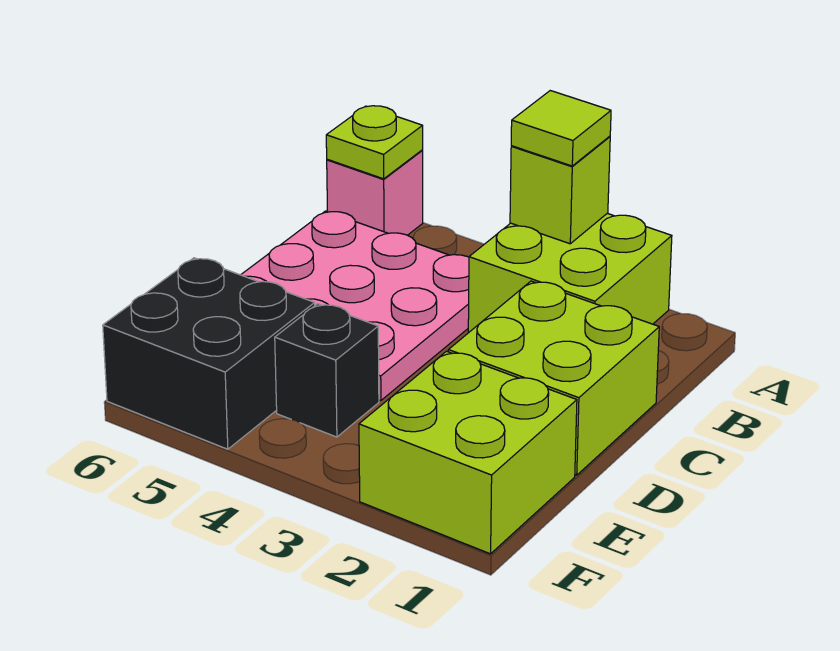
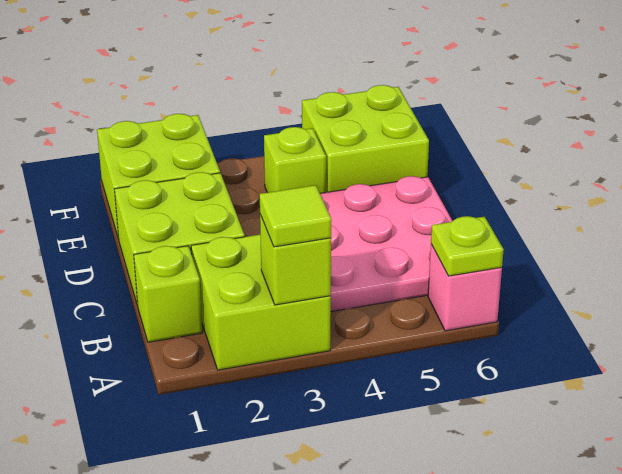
none -> lime 1x1 brick [134,246,202,342]
black 1x1 brick [275,304,379,437] -> lime 1x1 brick [264,127,326,193]
black 2x2 brick [103,258,315,449] -> lime 2x2 brick [302,85,429,192]

